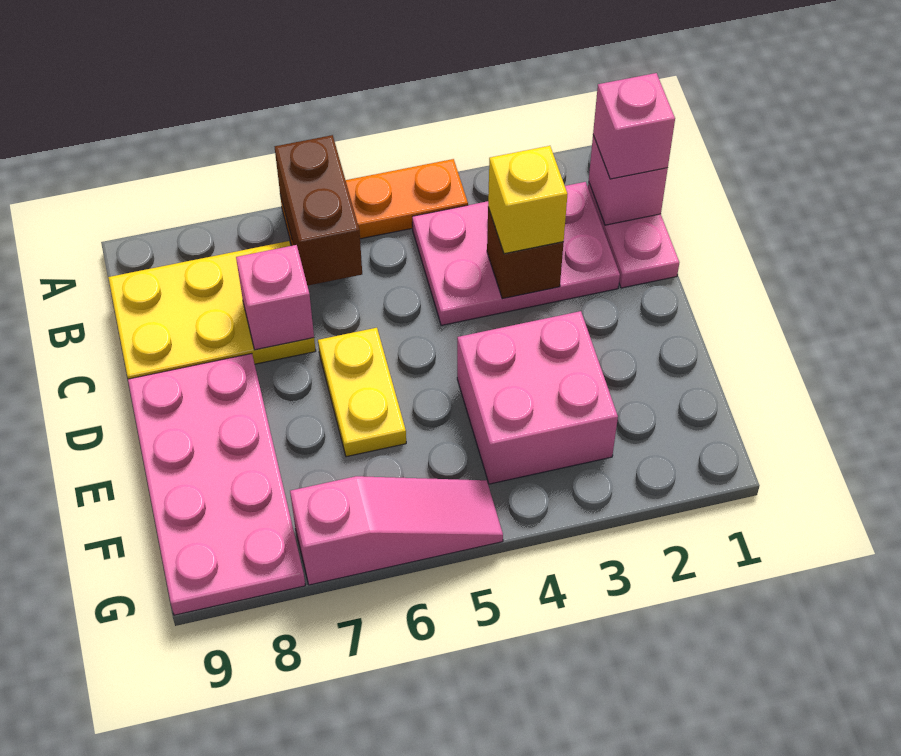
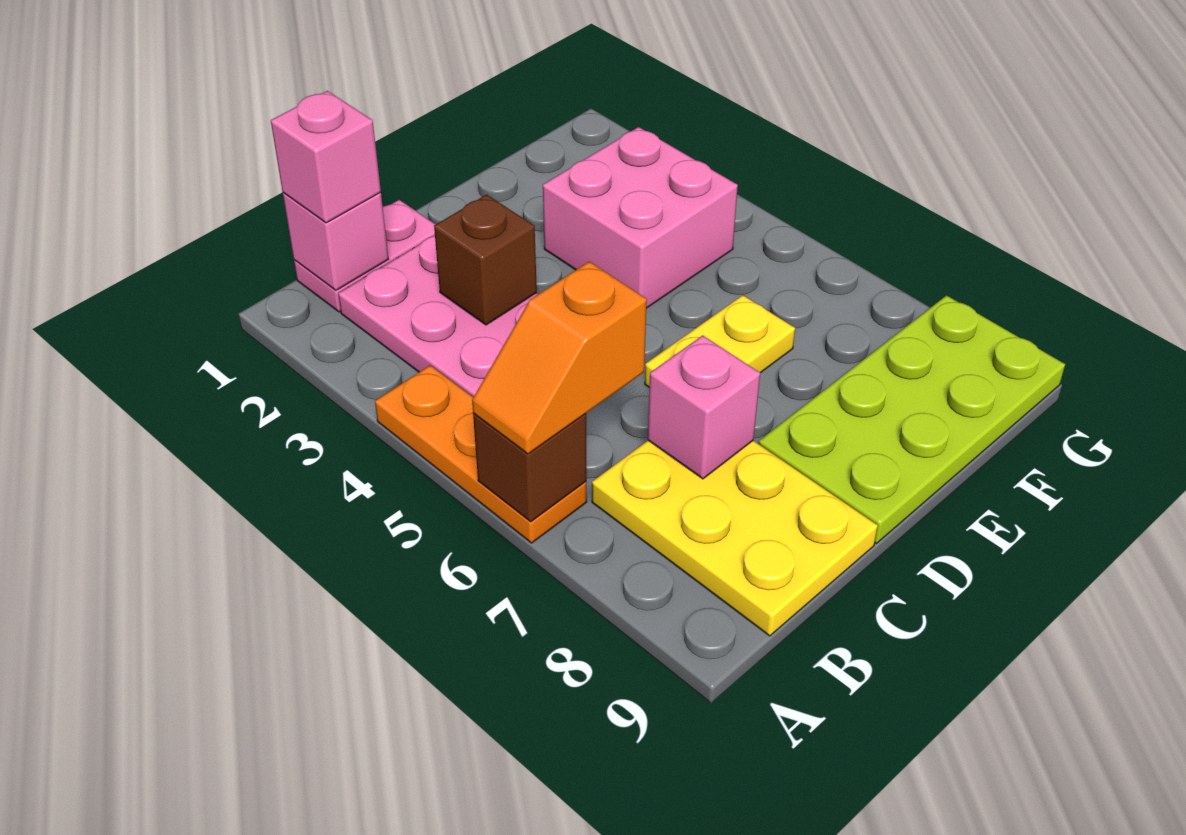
brown 1x2 brick [275,135,362,286] -> brown 1x1 brick [473,413,586,522]
none -> orange 1x2 slope [472,262,647,454]
yellow 1x1 brick [488,146,567,254] -> none
pink 2x4 plate [128,354,305,615] -> lime 2x4 plate [759,295,1065,543]
pink 1x3 slope [290,476,503,585] -> none

